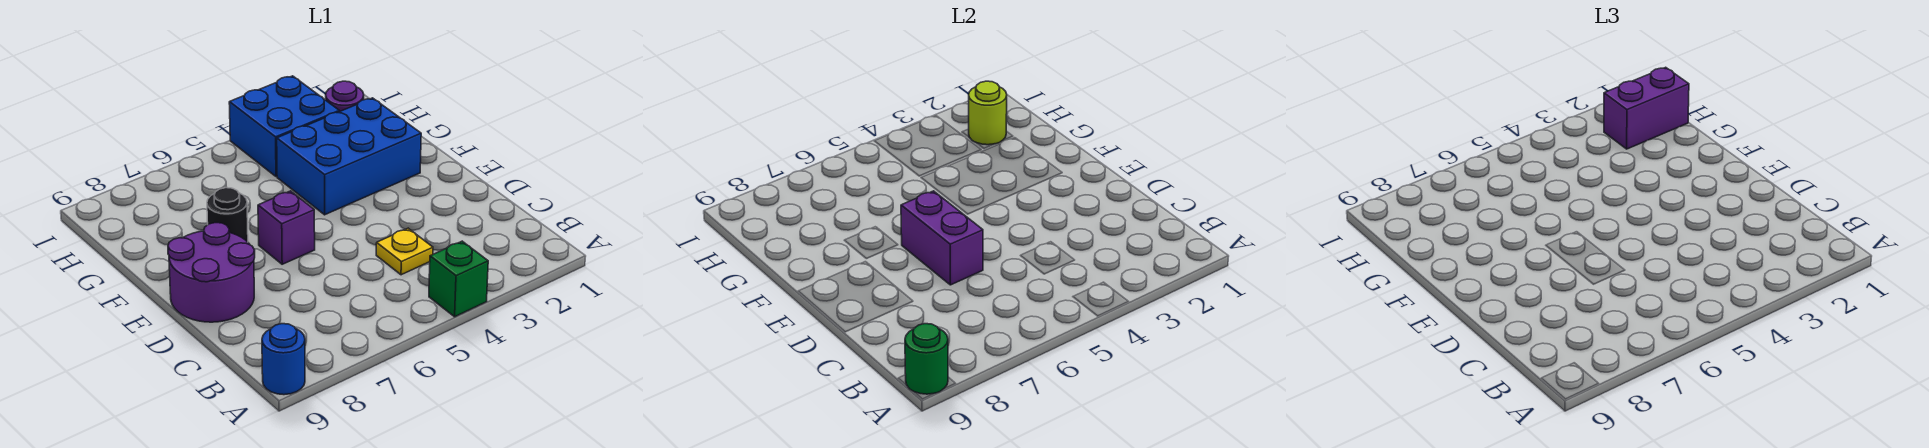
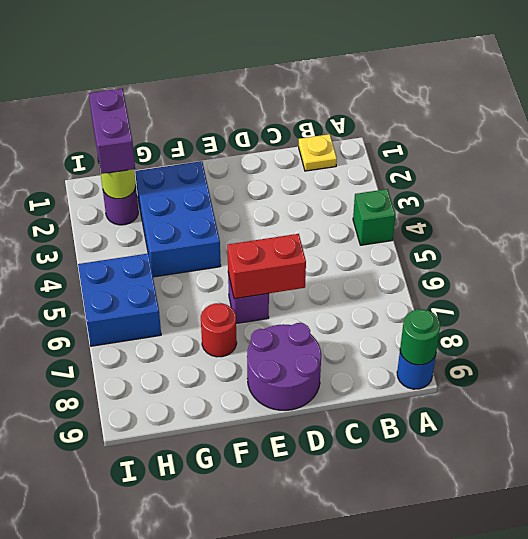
yellow 1x1 plate [376,228,433,275] -> yellow 1x1 plate moved to [299,134,337,171]
purple 1x2 brick [901,191,983,285] -> red 1x2 brick [227,234,306,299]
black 1x1 round brick [207,188,248,242] -> red 1x1 round brick [201,303,237,357]
blue 2x2 brick [229,76,339,177] -> blue 2x2 brick moved to [78,254,161,346]

